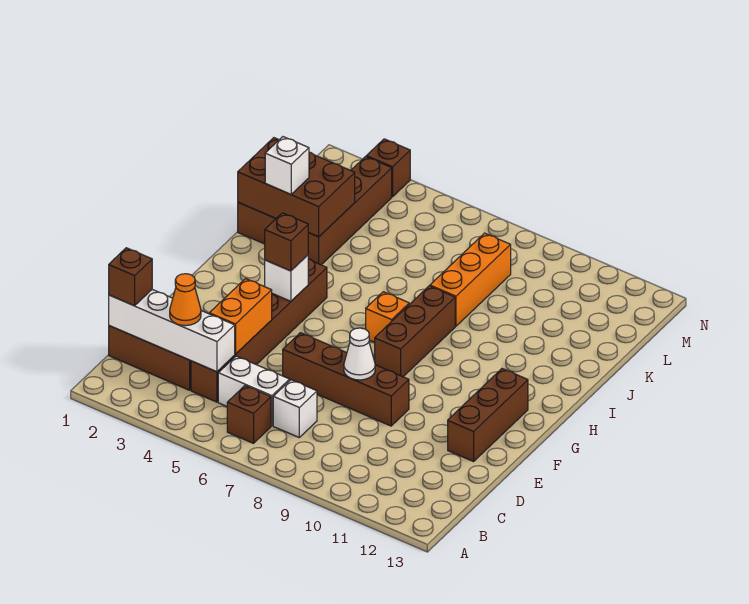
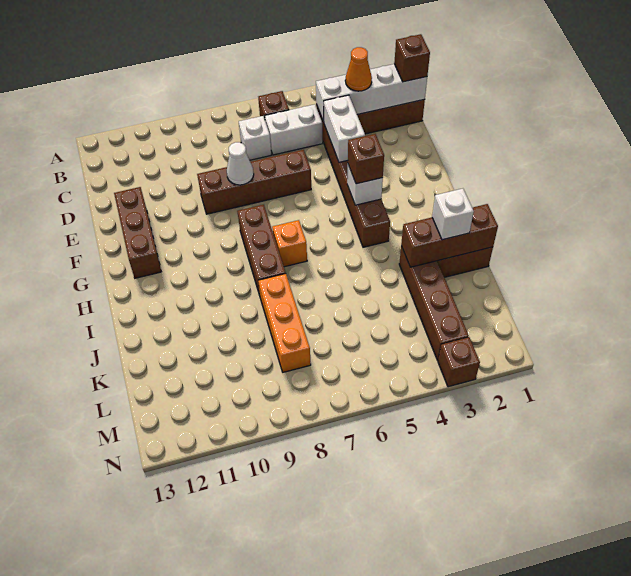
orange 1x2 brick [209,279,272,354] -> white 1x2 brick [324,95,365,162]
brown 2x3 brick [238,138,355,237] -> brown 1x3 brick [401,204,498,267]

